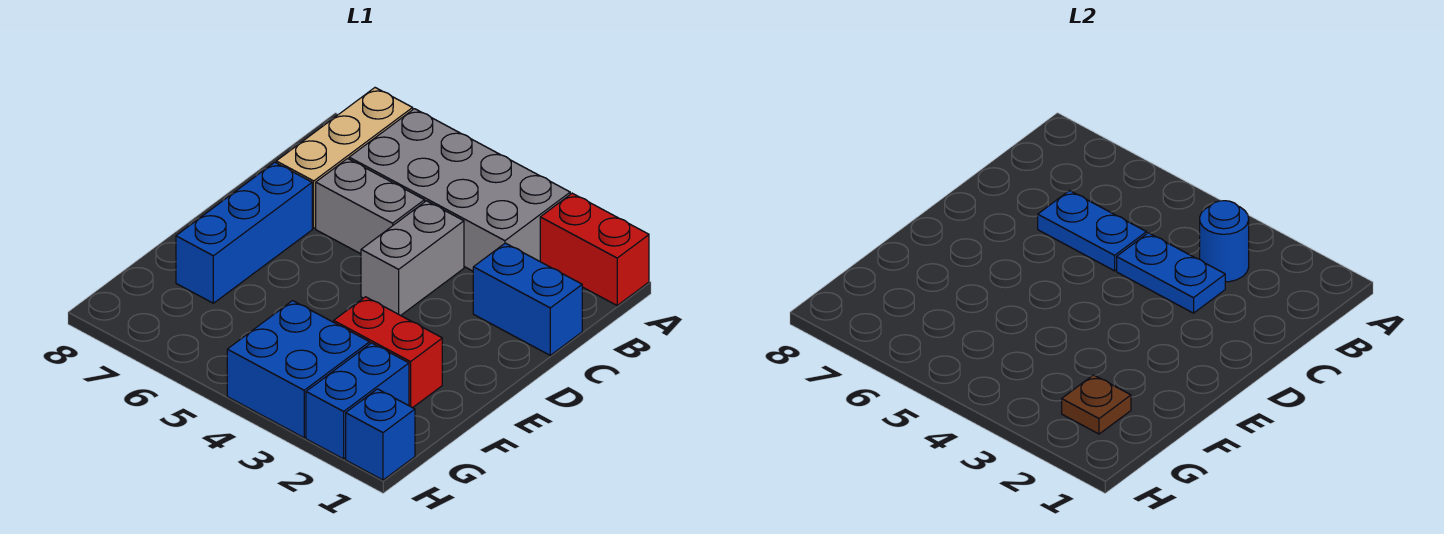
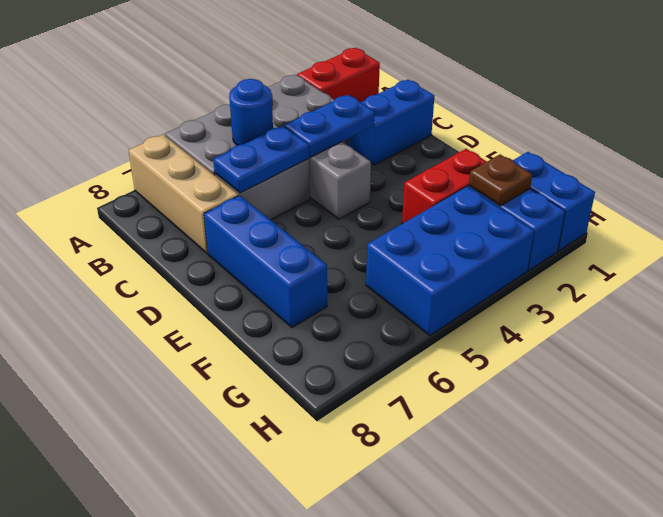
blue 1x1 round brick [1200,201,1249,282] -> blue 1x1 round brick moved to [229,79,273,145]
blue 2x2 brick [227,301,370,438] -> blue 2x3 brick [366,187,534,336]
blue 1x1 brick [346,389,415,480] -> blue 1x2 brick [513,152,595,251]

